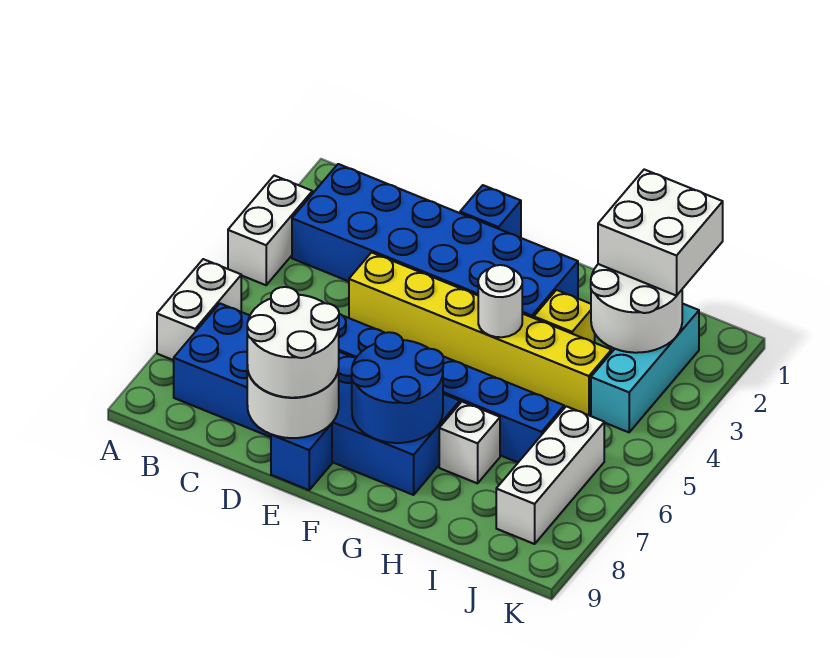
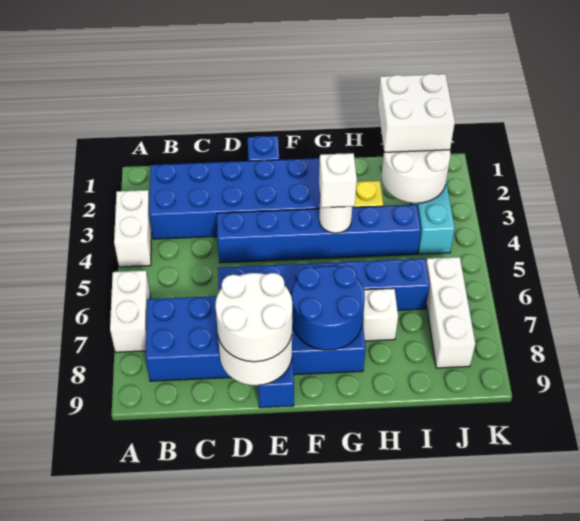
yellow 1x6 brick [349,252,611,416] -> blue 1x6 brick [217,205,421,263]
none -> white 1x1 brick [319,153,357,208]

